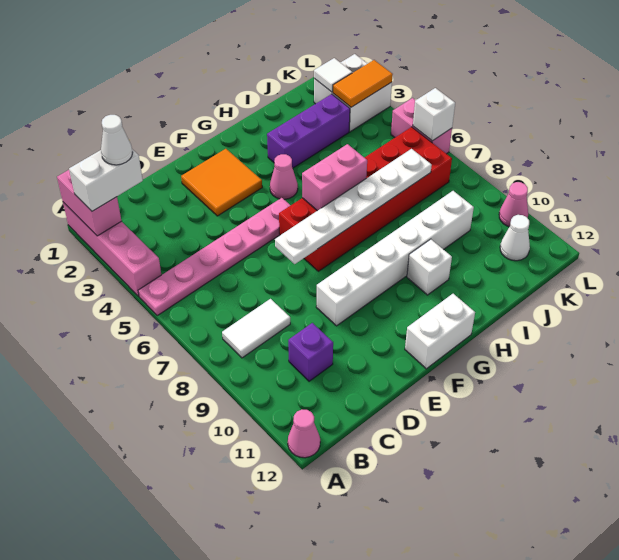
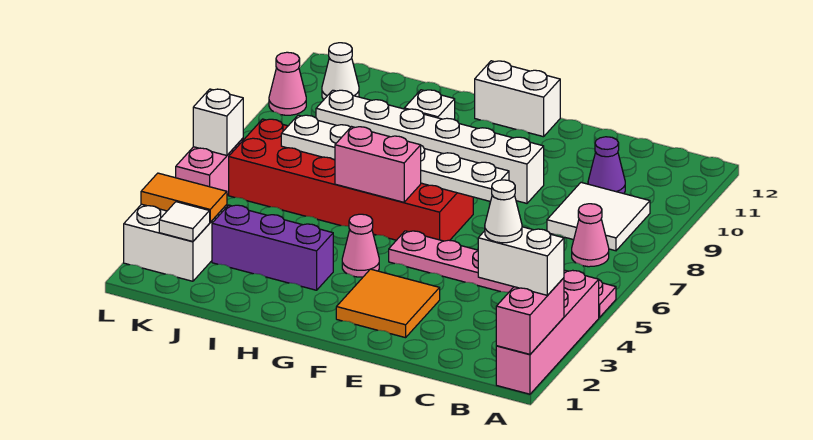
pink 1x1 cone [288,410,320,458] -> pink 1x1 cone moved to [572,204,609,267]
white 1x2 tile [222,299,290,358] -> white 2x2 tile [547,182,650,251]
purple 1x1 brick [288,323,333,381] -> purple 1x1 cone [588,137,625,194]

